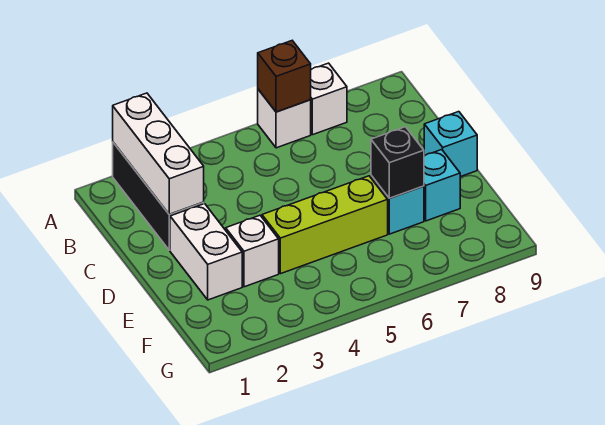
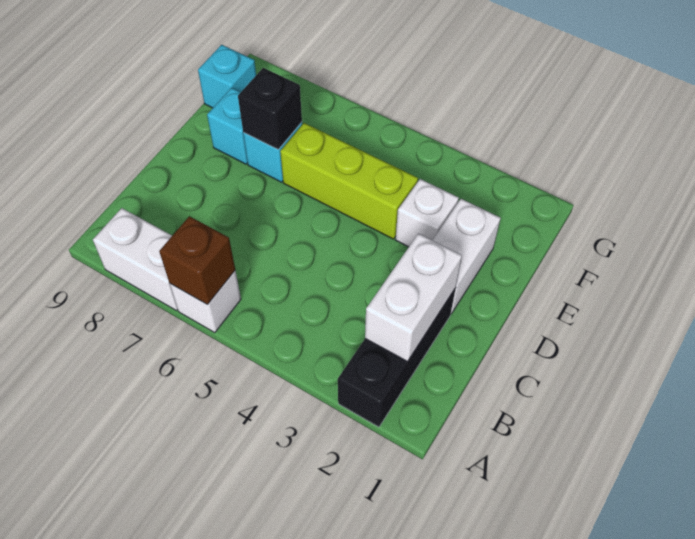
white 1x3 brick [113,93,204,214] -> white 1x2 brick [365,234,462,362]
white 1x1 brick [311,63,347,135] -> white 1x2 brick [93,208,178,311]
cyan 1x1 brick [424,112,477,177] -> cyan 1x1 brick moved to [198,45,256,108]

